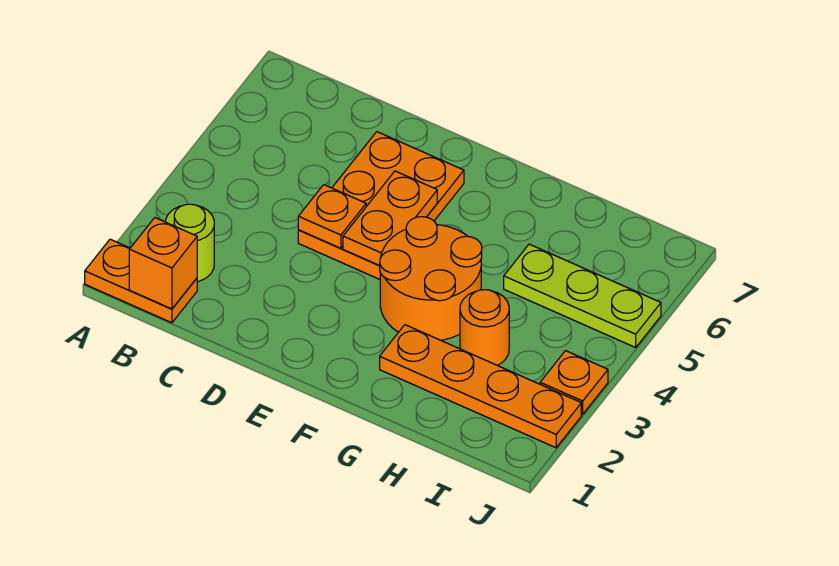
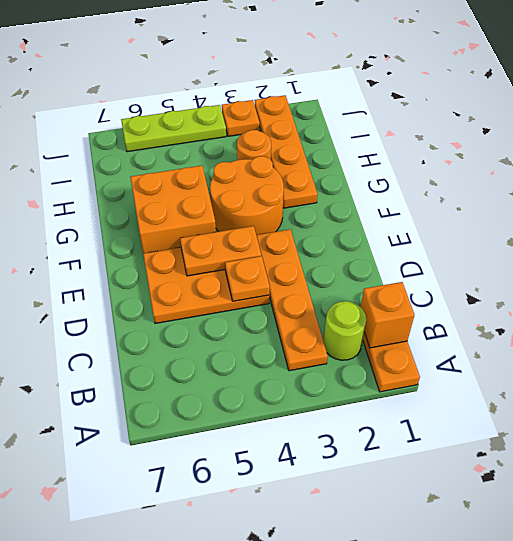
none -> orange 1x4 plate [256,229,328,371]
none -> orange 2x2 brick [130,166,216,253]
lime 1x3 plate [504,244,661,347] -> lime 1x3 plate turned to [121,105,226,152]

